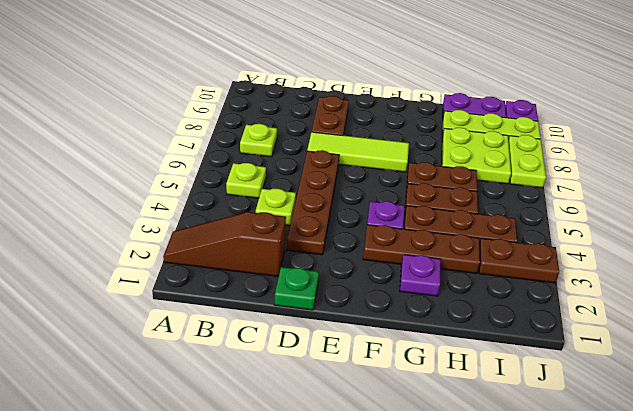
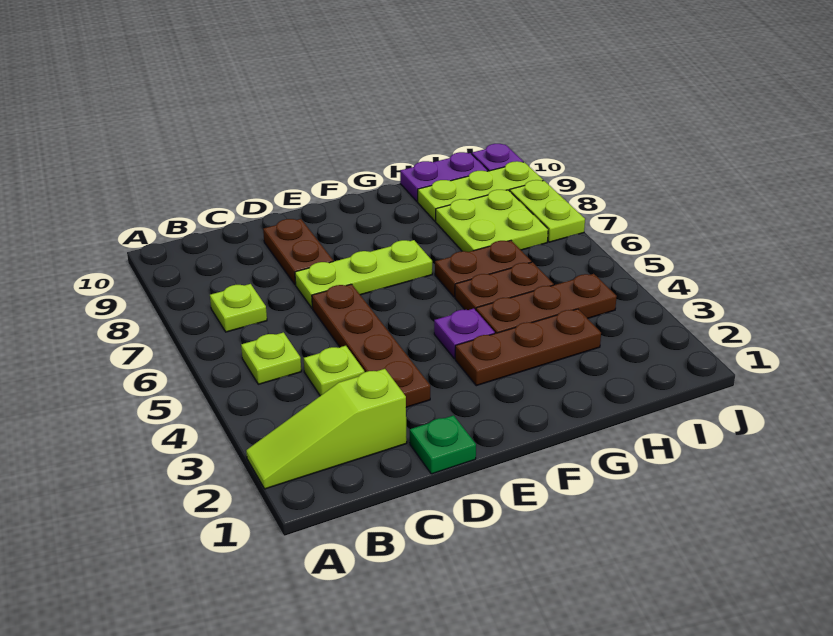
brown 1x3 slope [163,212,286,277] -> lime 1x3 slope [246,369,407,489]
lime 1x3 tile [307,132,409,172] -> lime 1x3 plate [295,240,432,308]
purple 1x1 plate [400,255,441,296] -> none
brown 1x2 plate [479,238,559,283] -> none

